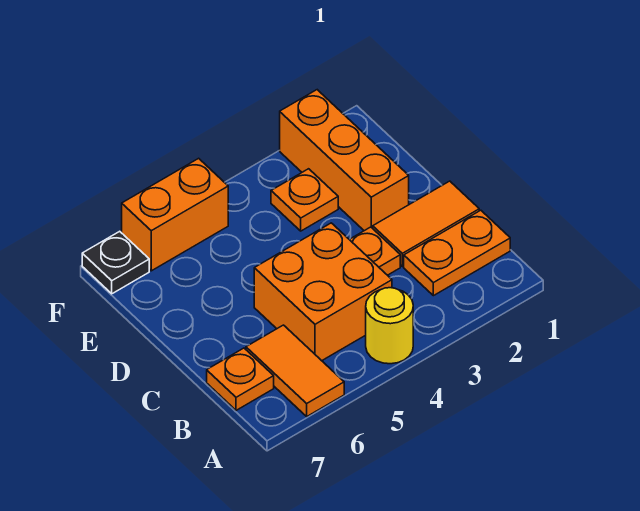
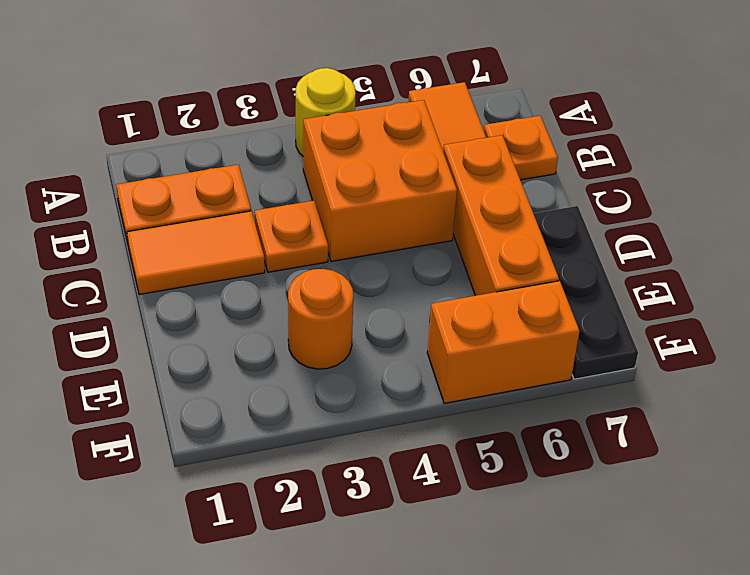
orange 1x3 brick [280,90,409,231] -> orange 1x3 brick moved to [443,135,559,296]
orange 1x1 plate [271,169,338,231] -> orange 1x1 round brick [288,269,353,369]
black 1x1 plate [82,231,149,294] -> black 1x3 plate [534,206,638,379]

